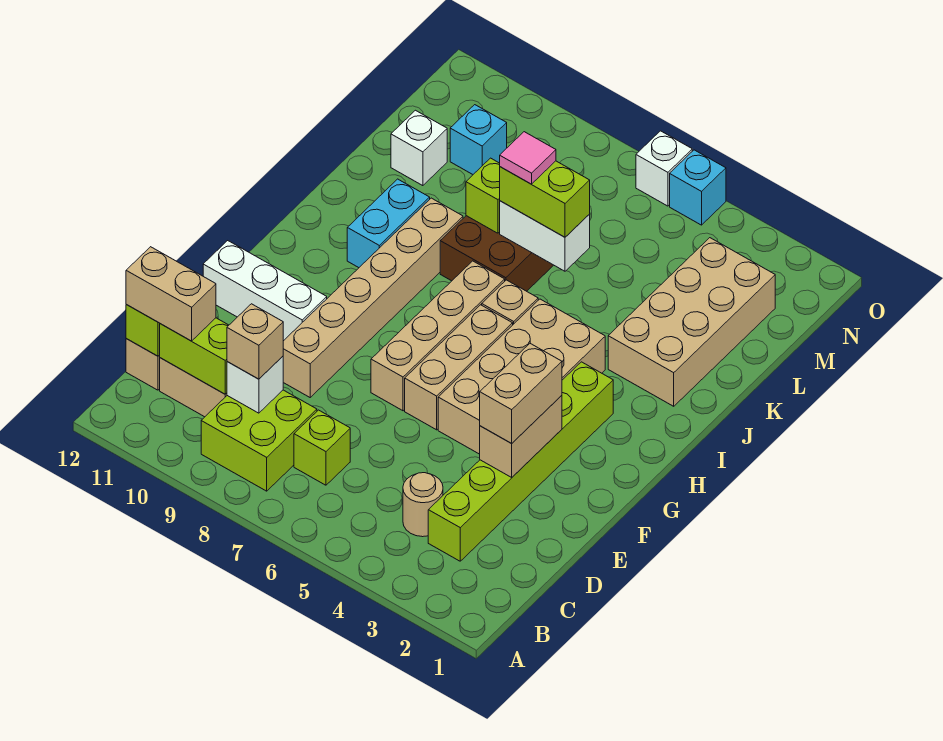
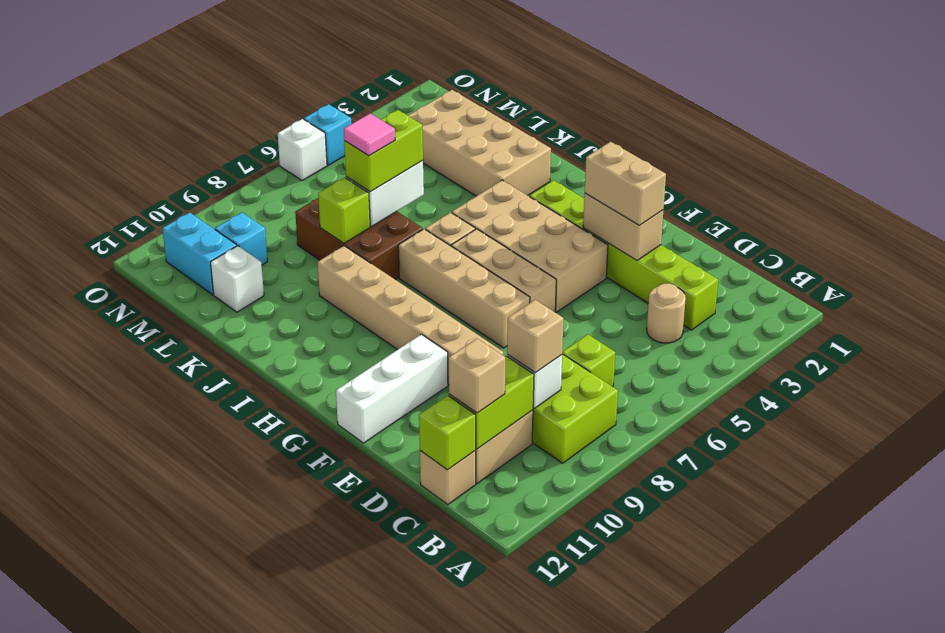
tan 1x2 brick [126,247,216,341] -> tan 1x1 brick [449,339,505,413]
cyan 1x2 brick [347,179,430,268] -> cyan 1x2 brick moved to [162,212,237,295]

